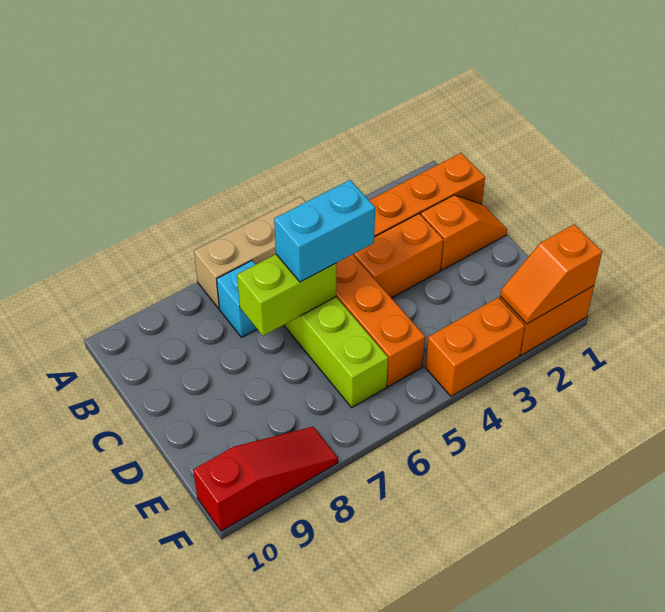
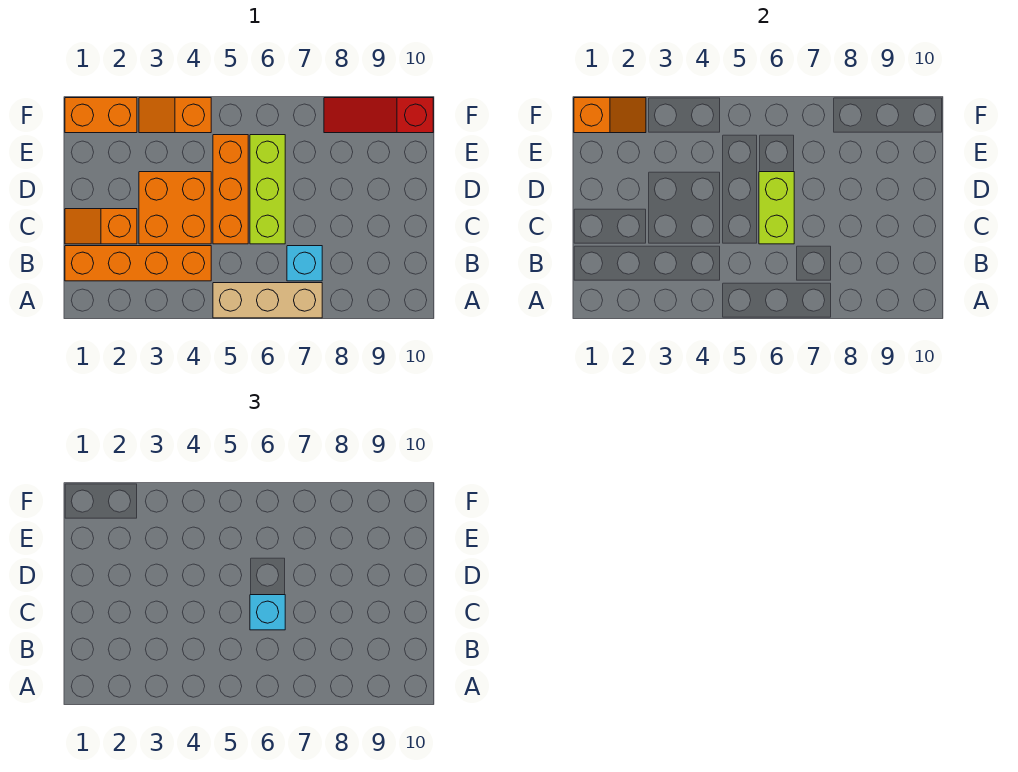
orange 1x2 brick [353,214,443,298] -> orange 2x2 brick [139,172,211,244]
cyan 1x2 brick [274,180,375,282] -> cyan 1x1 brick [250,595,285,630]
lime 1x2 brick [237,254,336,336] -> lime 1x2 brick turned to [759,172,794,244]
orange 1x2 brick [426,297,525,396] -> orange 1x2 slope [139,98,211,133]

